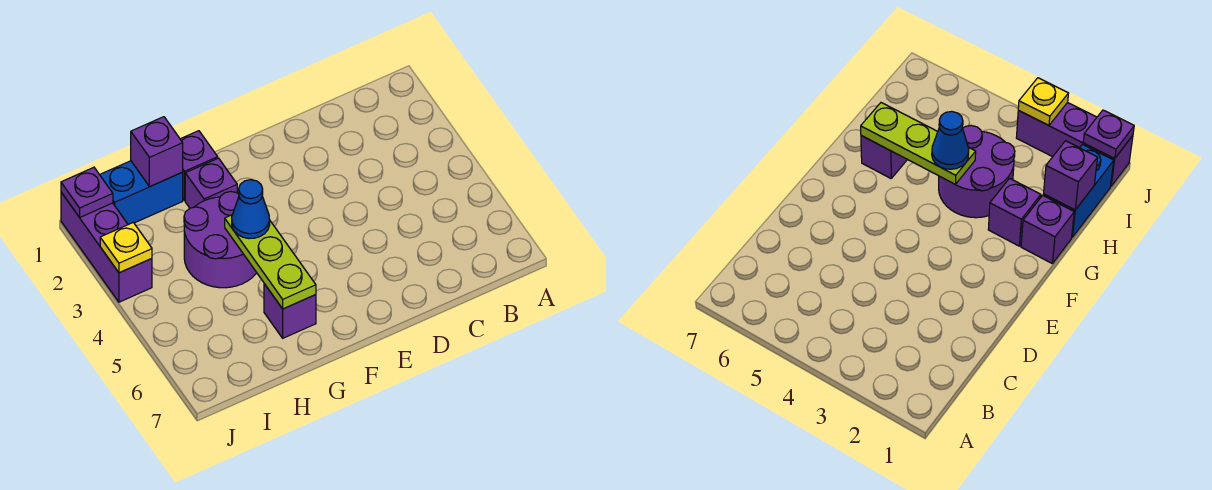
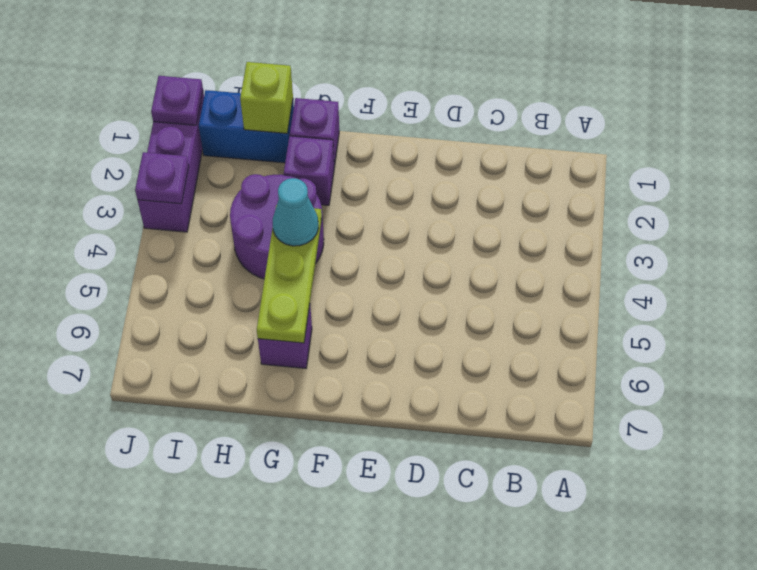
blue 1x1 cone [232,180,270,239] -> cyan 1x1 cone [273,178,318,246]
purple 1x1 brick [131,117,183,187] -> lime 1x1 brick [240,62,293,133]
yellow 1x1 plate [100,223,152,273] -> purple 1x1 plate [135,152,189,204]

